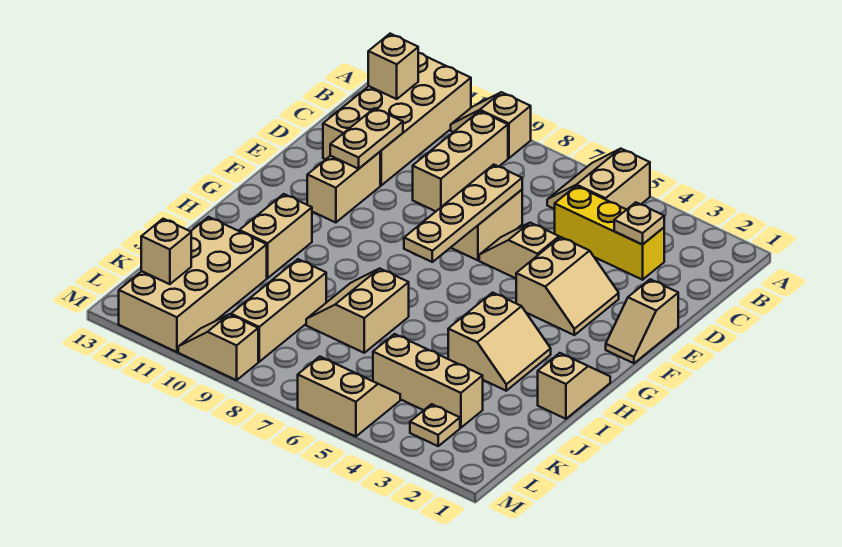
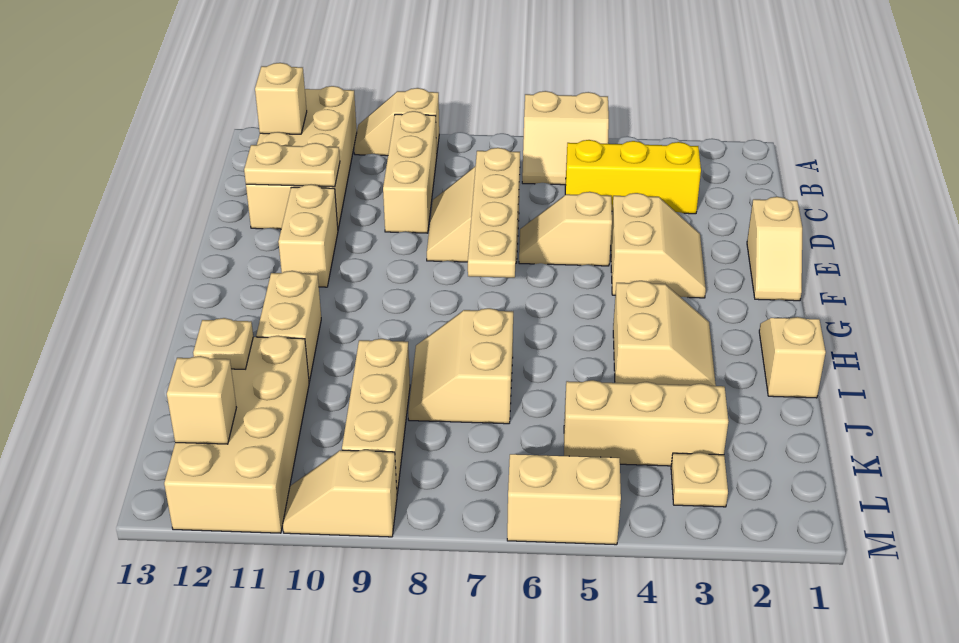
tan 2x2 slope [547,149,650,210] -> tan 2x2 slope turned to [522,91,609,185]
tan 1x1 plate [614,202,664,245] -> tan 1x1 plate moved to [193,318,253,369]
tan 1x2 plate [330,108,403,169] -> tan 1x2 plate turned to [244,142,340,187]

